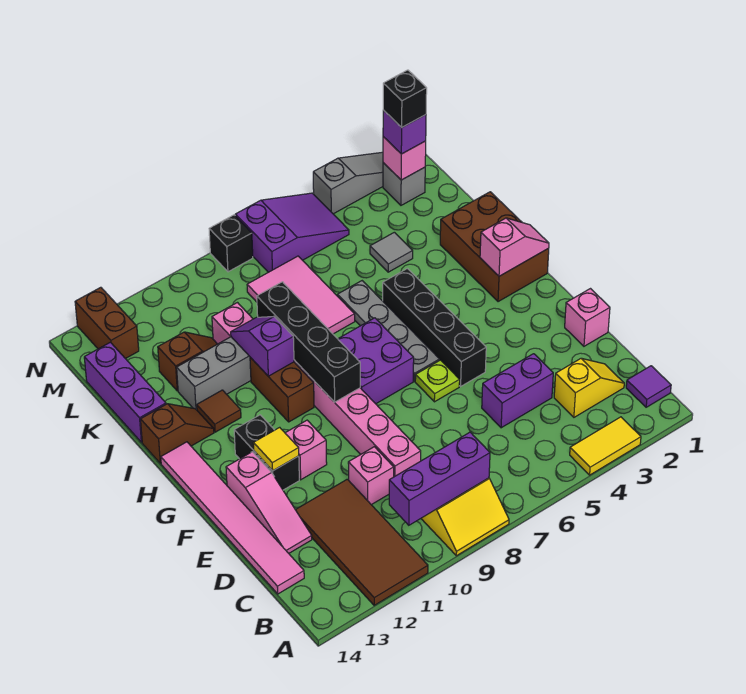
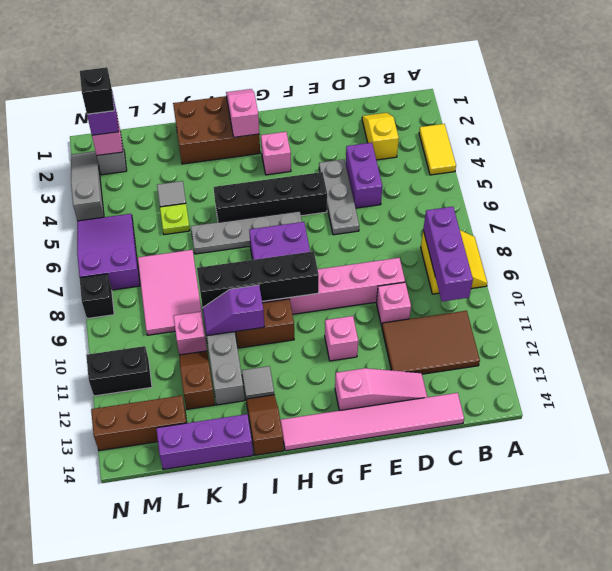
brown 2x4 tile [296,479,428,605] -> brown 2x3 tile [382,311,480,374]
purple 1x1 tile [626,366,671,407] -> none
pink 1x1 brick [565,289,610,346] -> pink 1x1 brick moved to [261,132,291,175]
none -> grey 1x3 plate [319,159,359,235]
lime 1x1 plate [415,360,460,402] -> lime 1x1 plate moved to [160,203,190,235]
black 1x2 brick [234,415,299,490] -> black 1x2 brick moved to [86,346,152,396]
yellow 1x1 tile [253,427,299,471] -> none
brown 1x1 tile [197,390,241,432] -> grey 1x1 tile [242,366,274,399]
pink 2x3 tile [247,256,355,334] -> pink 2x3 tile turned to [138,250,202,335]
brown 1x2 brick [75,287,139,359] -> brown 1x3 brick [91,396,187,451]

